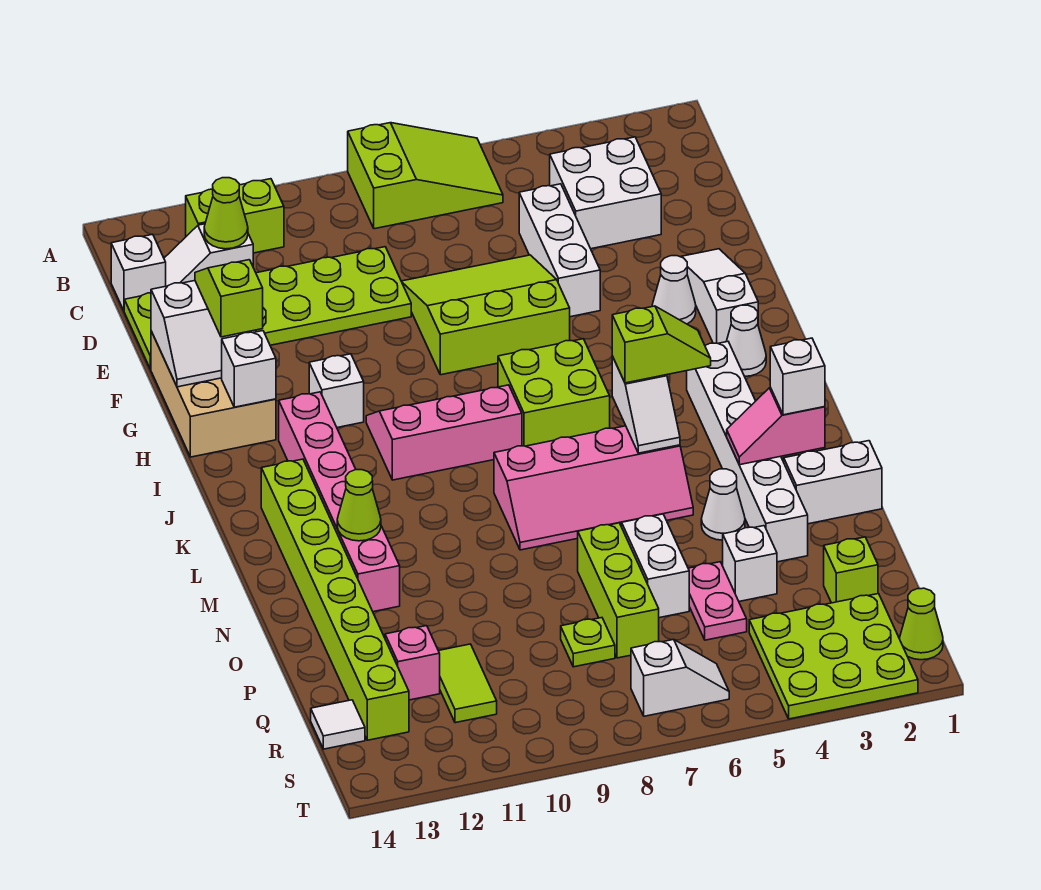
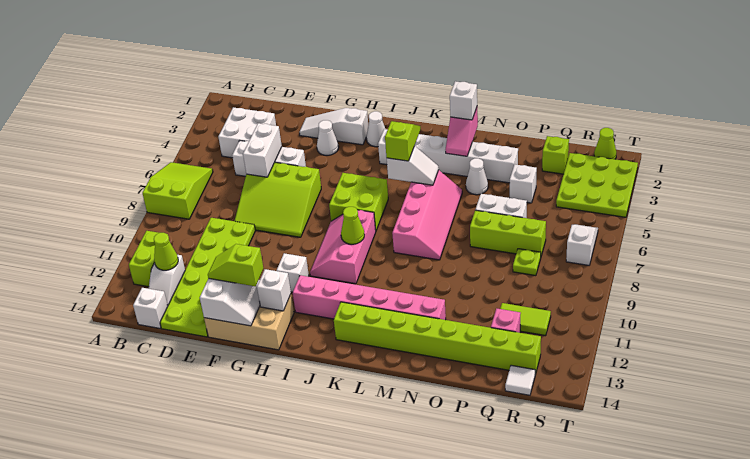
lime 3x3 slope [401,255,570,375] -> lime 3x3 slope turned to [235,162,321,237]
lime 1x1 cone [337,470,381,541] -> lime 1x1 cone moved to [341,207,365,244]
white 1x2 brick [784,441,882,524] -> white 1x2 brick moved to [243,123,282,177]
pink 1x2 plate [688,562,747,640] -> none

